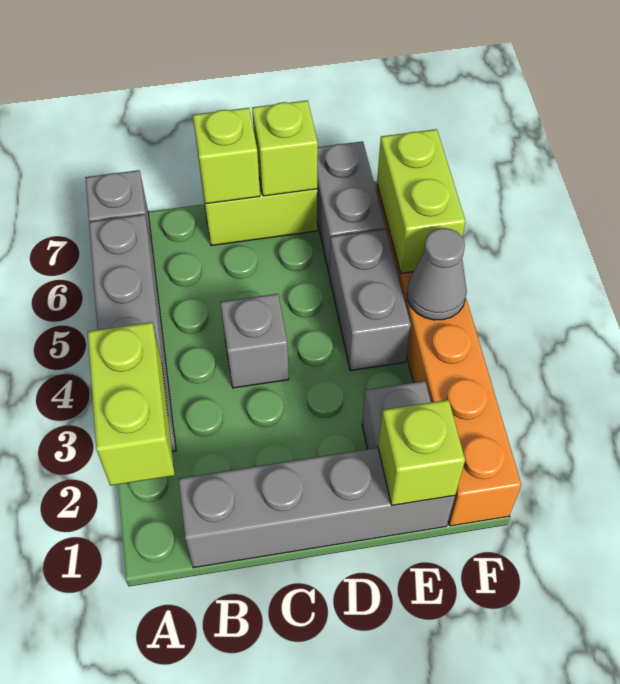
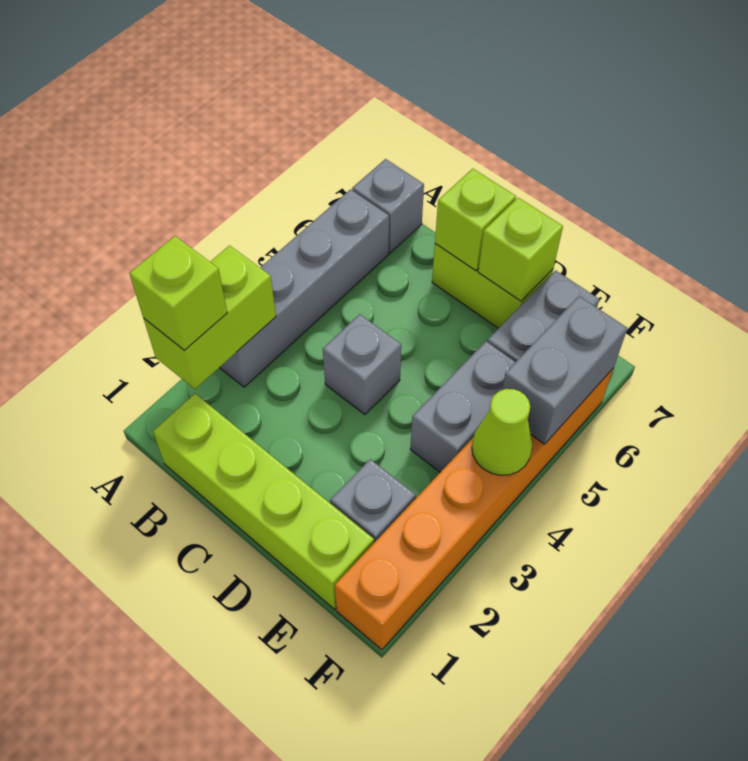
grey 1x4 brick [179,448,455,568] -> lime 1x4 brick [153,394,374,609]
lime 1x1 brick [378,400,465,505] -> lime 1x1 brick moved to [129,236,227,351]
grey 1x1 cone [407,228,467,320] -> lime 1x1 cone [472,389,532,475]
lime 1x2 brick [377,129,465,273] -> grey 1x2 brick [502,296,627,444]

